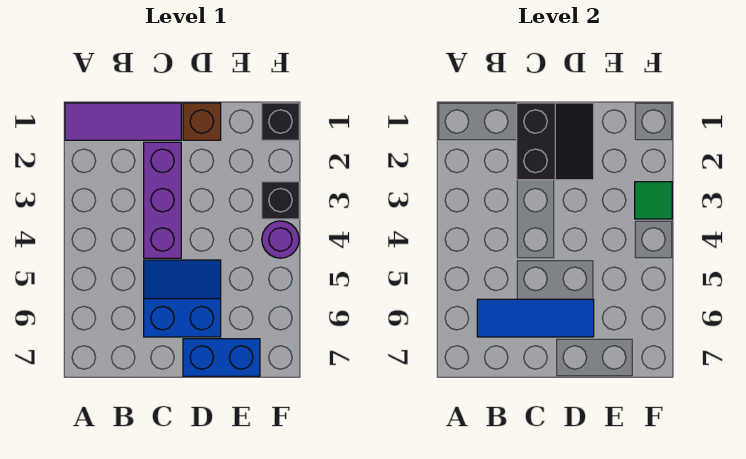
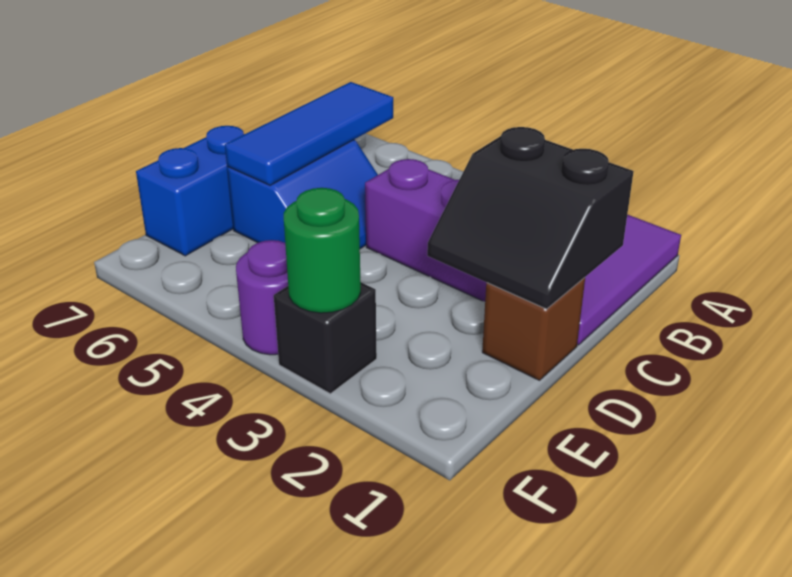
black 1x1 brick [262,103,299,140] -> none
green 1x1 tile [635,182,672,219] -> green 1x1 round brick [284,188,361,313]

